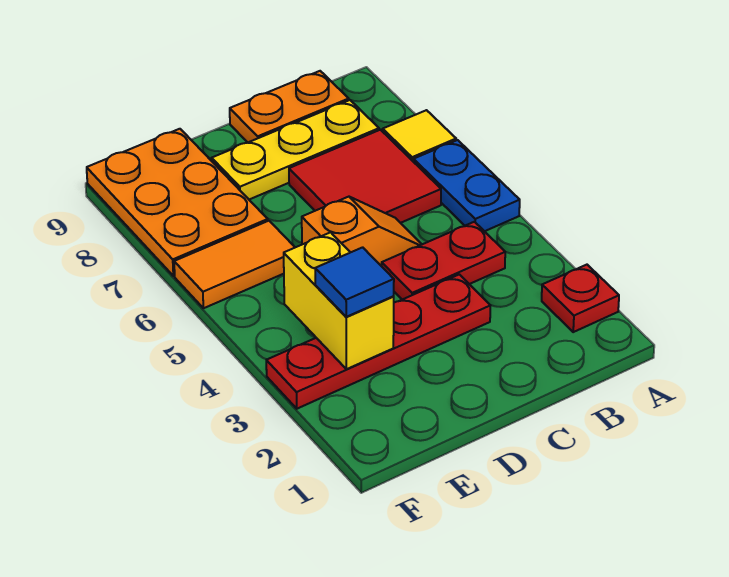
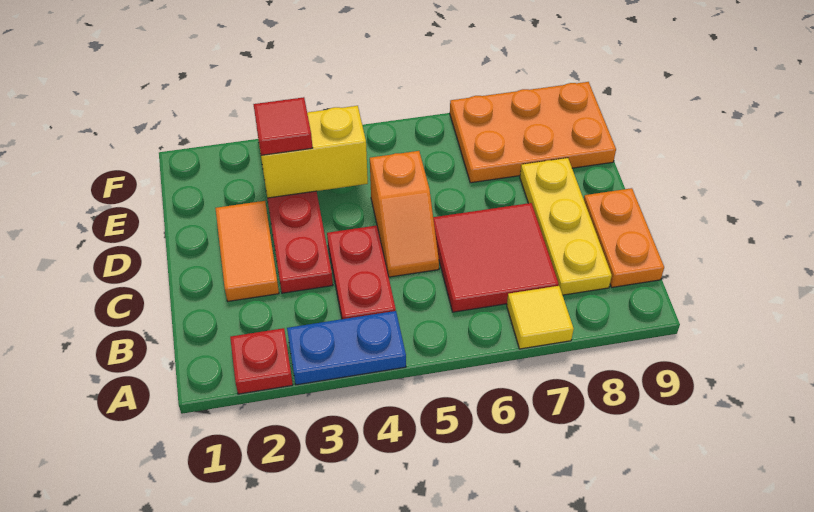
blue 1x2 plate [414,140,520,231] -> blue 1x2 plate moved to [287,311,406,385]
blue 1x1 tile [315,247,394,317] -> red 1x1 tile [253,97,313,155]
orange 1x2 tile [174,221,295,308] -> orange 1x2 tile moved to [215,201,279,301]

